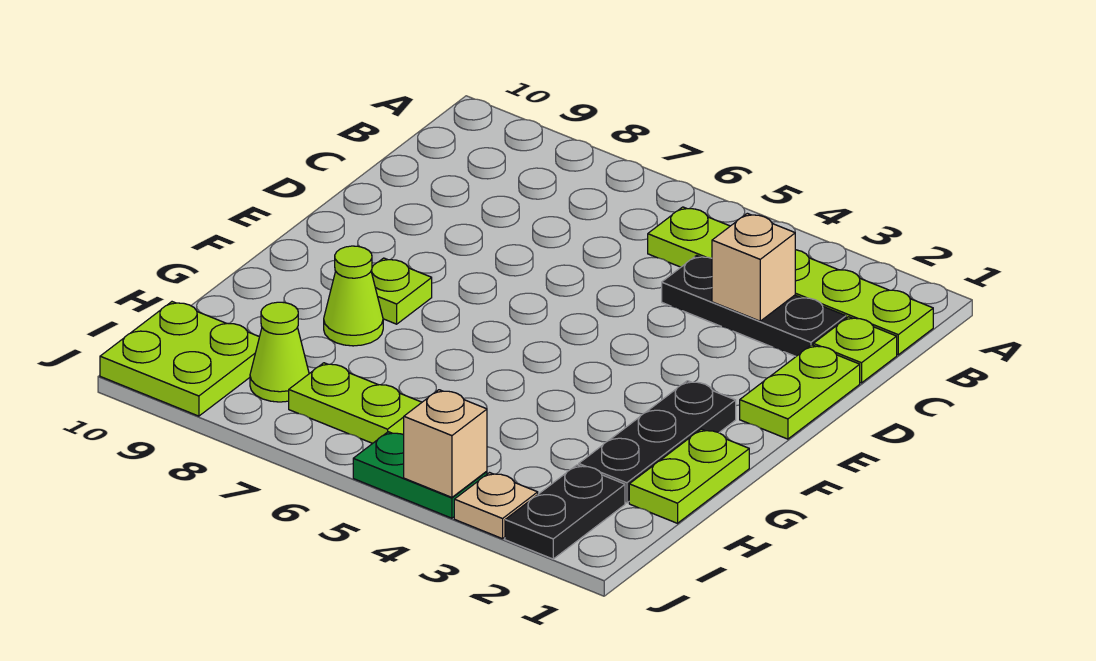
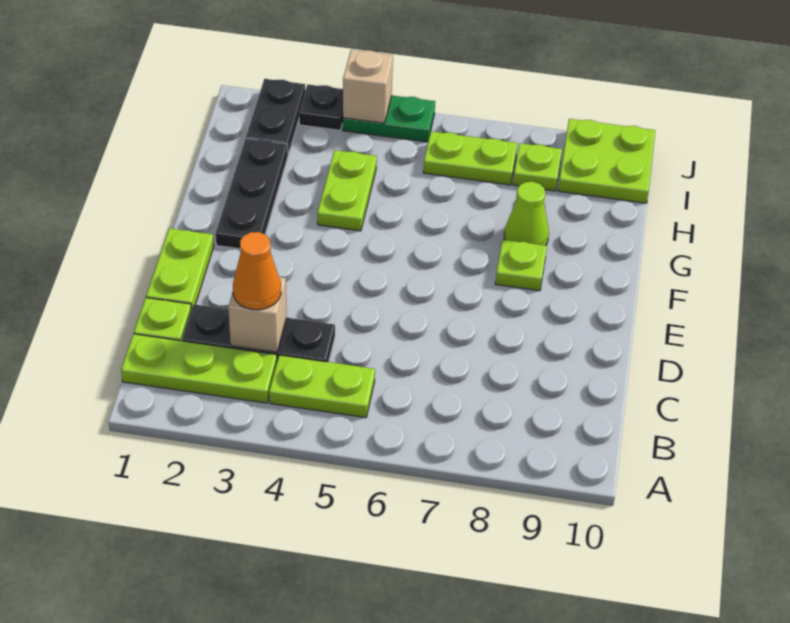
none -> orange 1x1 cone [233,232,281,310]
lime 1x2 plate [629,429,749,523] -> lime 1x2 plate moved to [317,150,377,231]
lime 1x1 cone [250,302,309,402] -> lime 1x1 plate [513,143,562,191]
tan 1x1 plate [454,473,538,539] -> black 1x1 plate [299,84,343,130]

